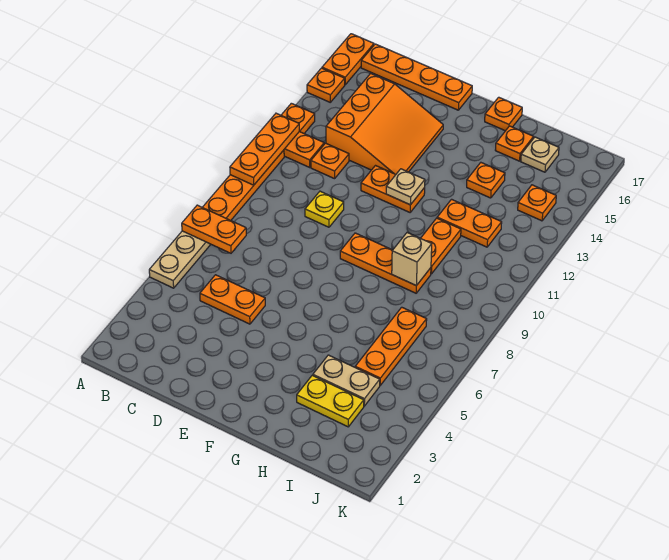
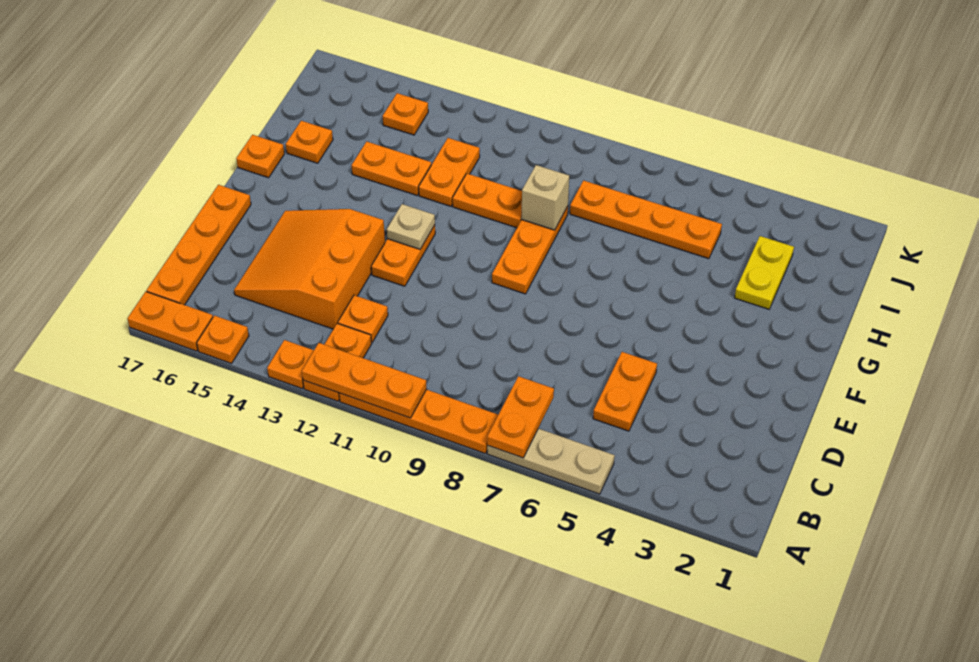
orange 3x3 slope [326,74,443,174] -> orange 3x3 slope turned to [234,209,385,329]
yellow 1x1 plate [305,191,344,227] -> none
tan 1x2 plate [313,355,380,406] -> none
orange 1x1 plate [467,163,505,198] -> orange 1x2 plate [352,141,431,195]
orange 1x3 plate [355,307,427,385] -> orange 1x4 plate [570,180,722,259]
tan 1x1 plate [521,137,559,172] -> none

